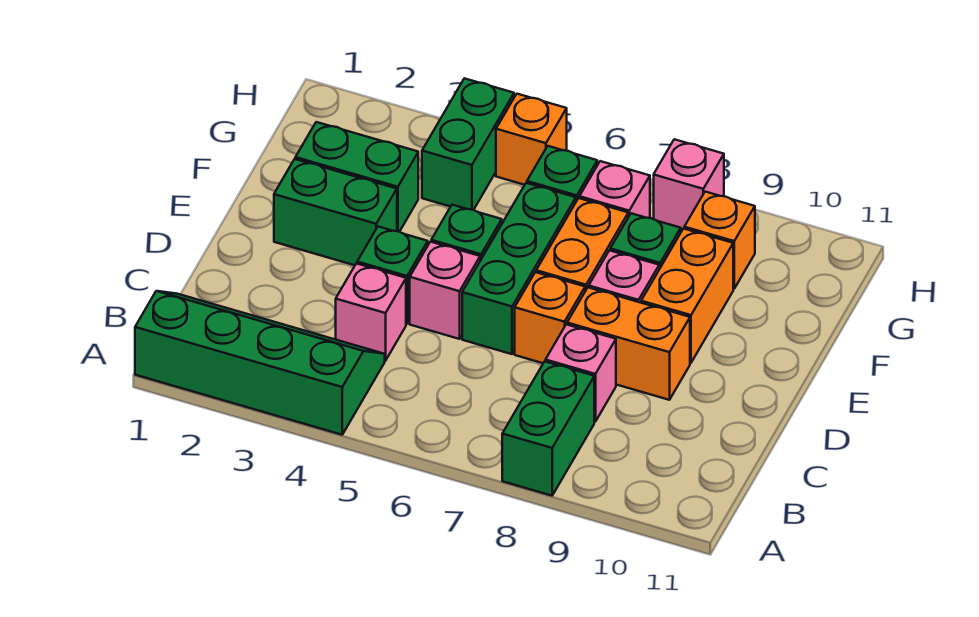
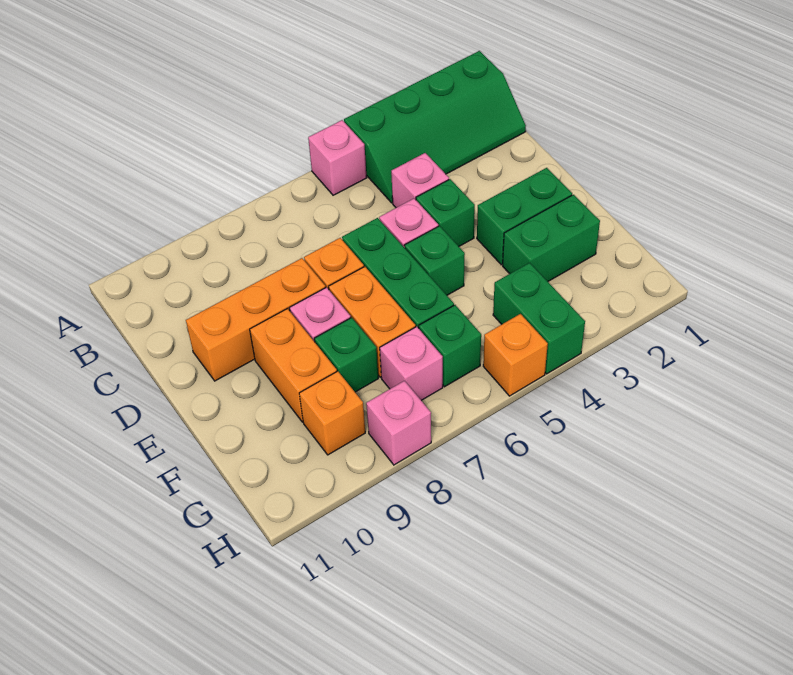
green 1x2 brick [502,362,594,496] -> none
pink 1x1 brick [546,324,616,422] -> pink 1x1 brick moved to [308,120,367,195]
orange 1x2 brick [567,287,690,400] -> orange 1x3 brick [186,258,326,381]

